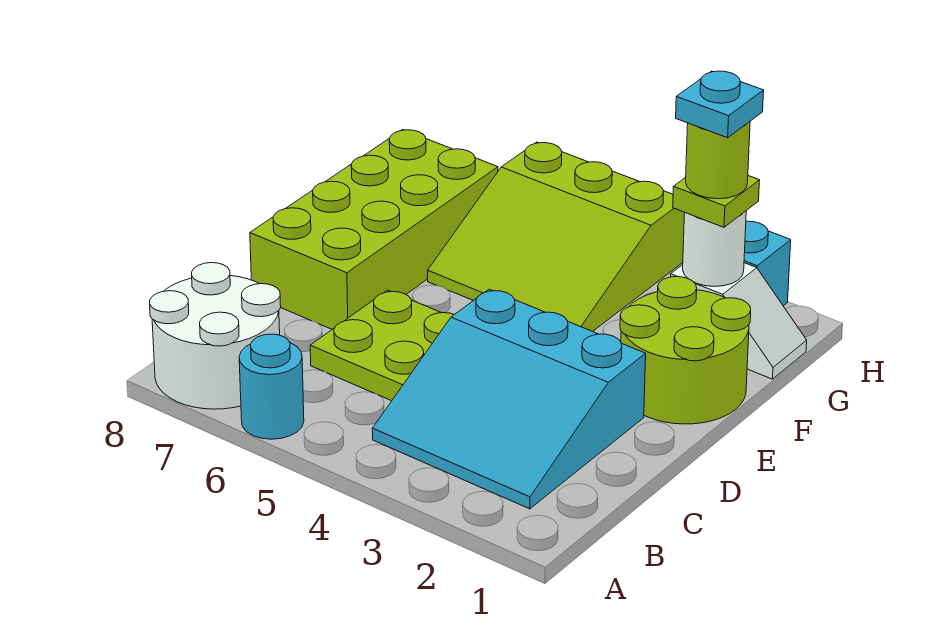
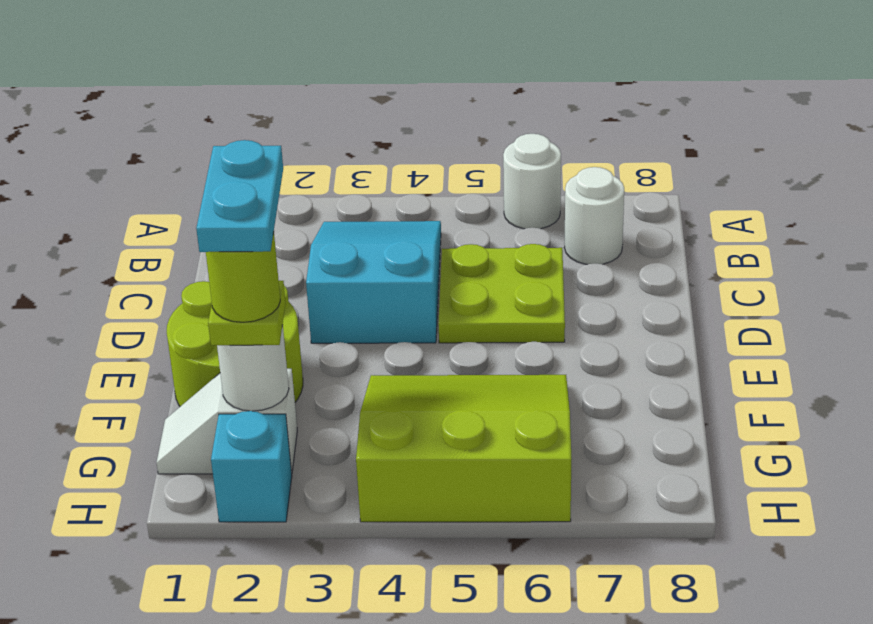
cyan 1x1 round brick [239,334,304,439] -> white 1x1 round brick [503,134,561,229]
white 2x2 round brick [150,263,281,409] -> white 1x1 round brick [564,167,624,264]
cyan 3x3 slope [372,289,646,509] -> cyan 2x3 slope [306,221,441,343]
lime 2x4 brick [250,130,498,329] -> none
cyan 1x1 plate [676,71,764,138] -> cyan 1x2 plate [196,140,283,252]

